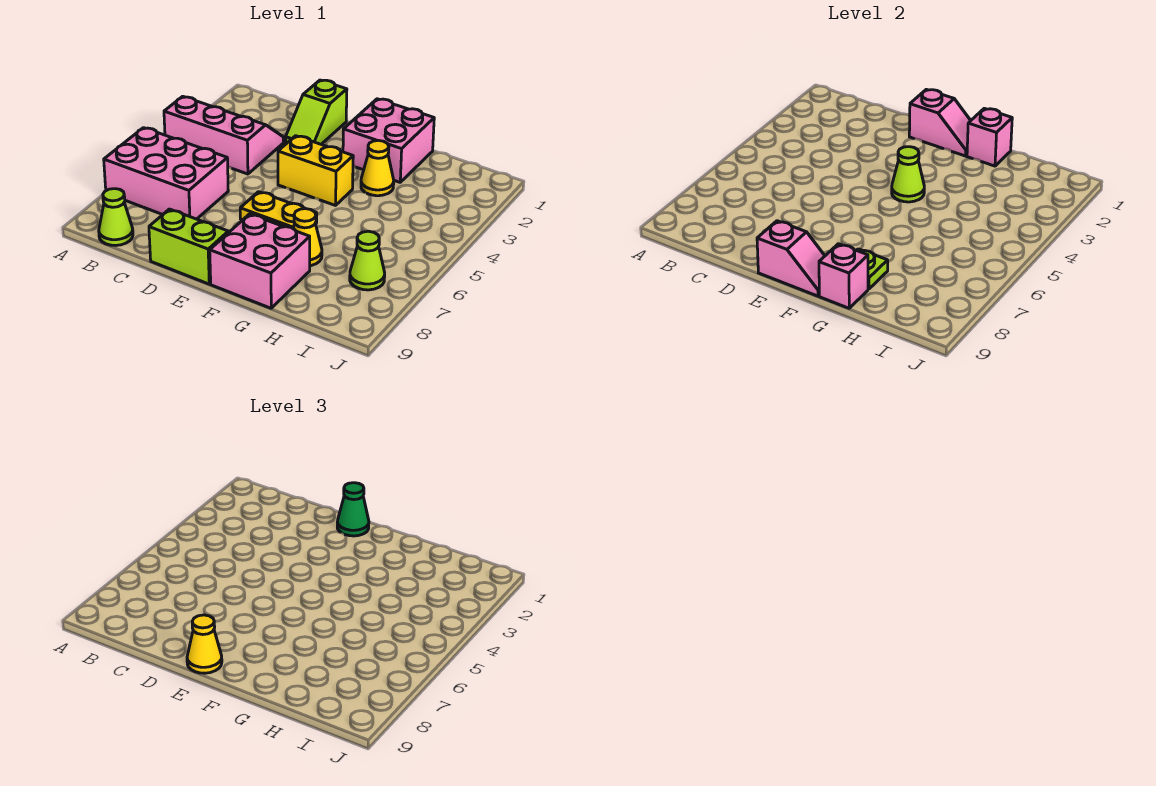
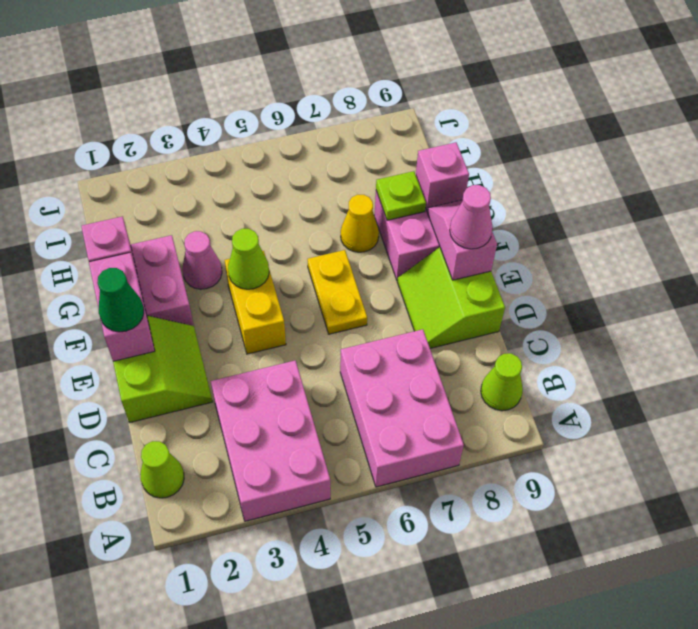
pink 2x3 slope [164,96,283,174] -> pink 2x3 brick [211,360,330,521]
lime 1x2 slope [286,80,347,144] -> lime 2x2 slope [113,316,213,423]
pink 1x2 slope [909,89,971,156] -> pink 1x2 brick [89,252,155,361]
yellow 1x1 cone [187,615,222,673] -> pink 1x1 cone [450,185,493,249]
yellow 1x1 cone [361,140,394,196] -> pink 1x1 cone [182,231,222,289]
lime 1x1 cone [350,231,385,290] -> lime 1x1 cone moved to [140,441,184,498]

